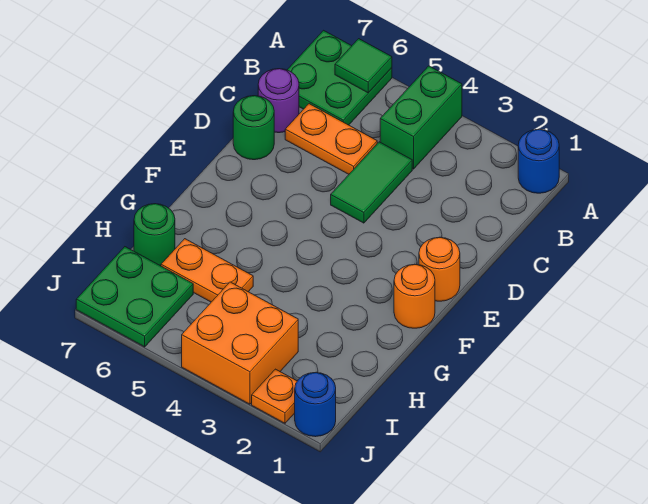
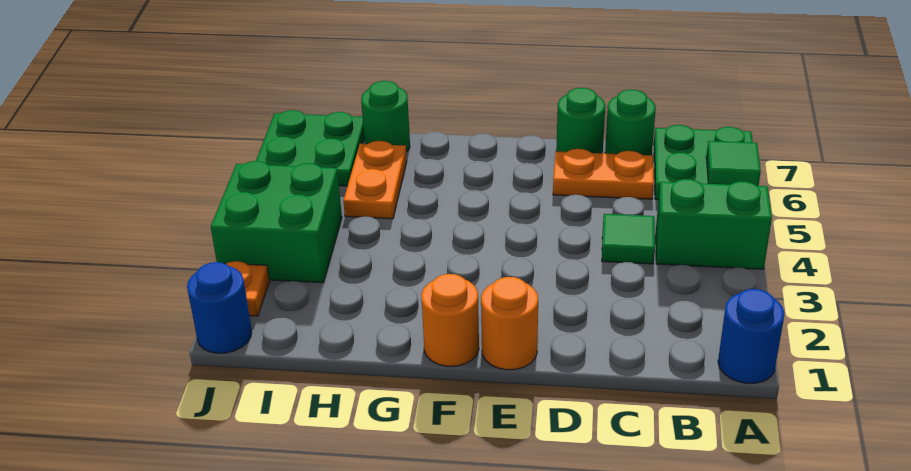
green 1x2 tile [331,142,412,223] -> green 1x1 tile [602,214,655,264]
orange 1x2 plate [285,104,377,174] -> orange 1x2 plate turned to [553,149,654,199]
purple 1x1 round brick [258,69,299,133] -> green 1x1 round brick [605,90,656,155]
orange 2x2 brick [182,282,298,404] -> green 2x2 brick [211,161,342,283]

